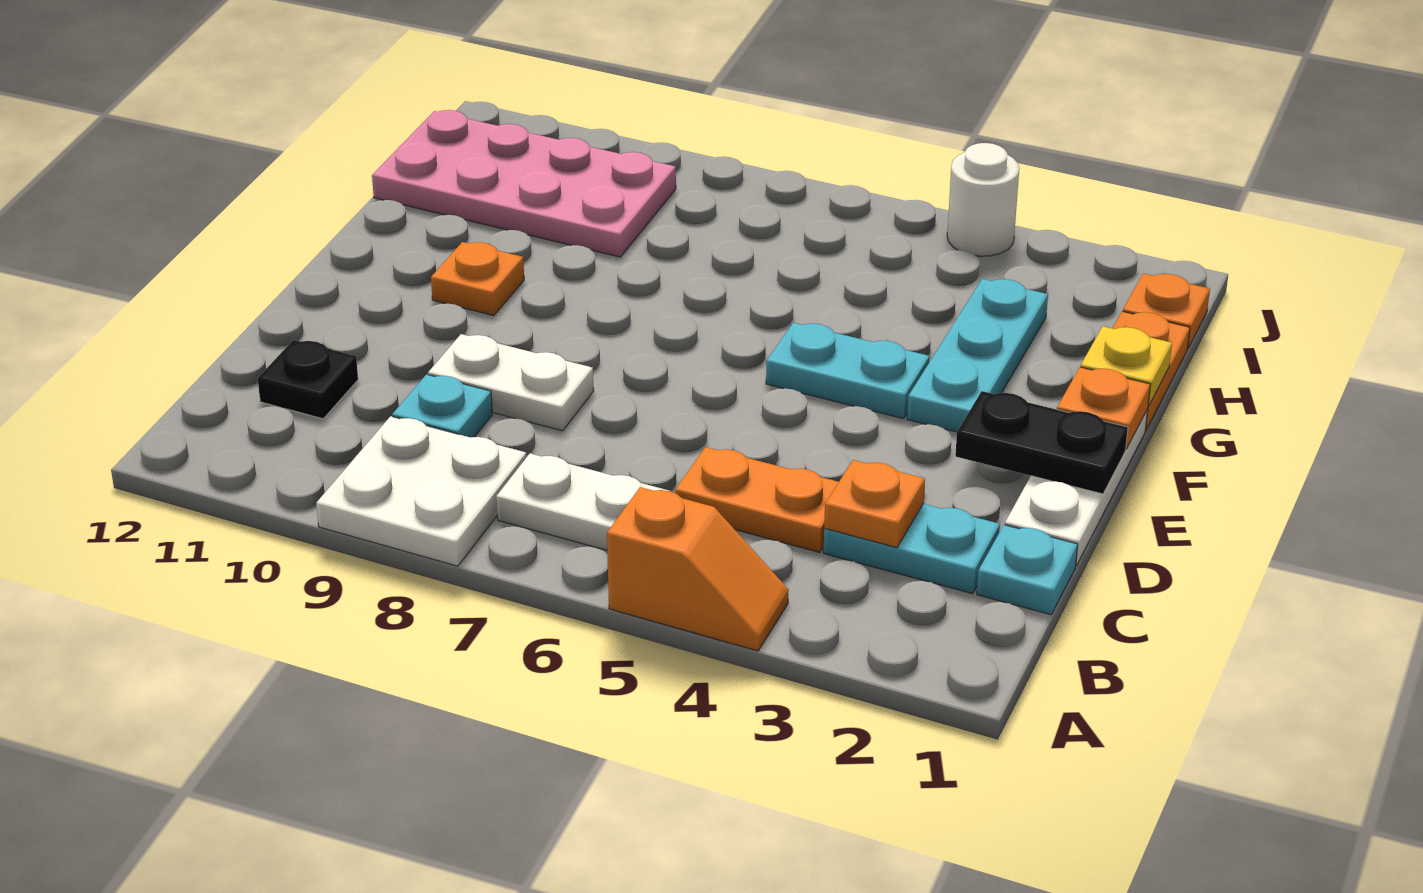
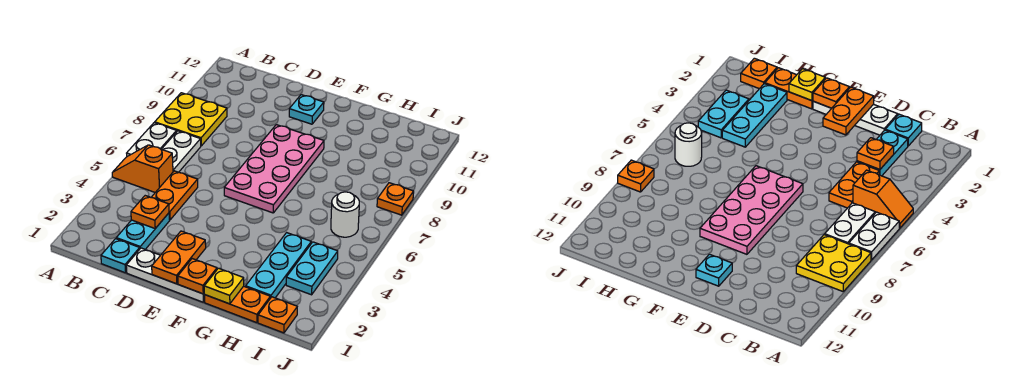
orange 1x2 slope [607,487,789,651] -> orange 1x2 slope turned to [112,145,173,192]
white 2x2 plate [316,416,527,566] -> yellow 2x2 plate [155,93,227,146]
cyan 1x1 plate [392,374,492,437] -> cyan 1x1 plate moved to [289,95,324,124]
black 1x1 plate [258,340,358,419] -> none
white 1x2 plate [428,334,594,431] -> white 1x2 plate moved to [127,123,177,156]
black 1x2 plate [955,391,1128,494] -> orange 1x2 plate [152,231,206,284]
cyan 1x3 plate [907,279,1048,432] -> cyan 1x3 plate turned to [246,233,311,298]
cyan 1x2 plate [766,323,930,419] -> cyan 1x2 plate moved to [286,242,338,295]
orange 1x1 plate [431,242,524,316] -> orange 1x1 plate moved to [377,183,414,215]
pink 2x4 plate [372,110,676,257] -> pink 2x4 plate moved to [224,125,324,213]
white 1x1 round brick [947,143,1019,256] -> white 1x1 round brick moved to [331,192,359,237]

